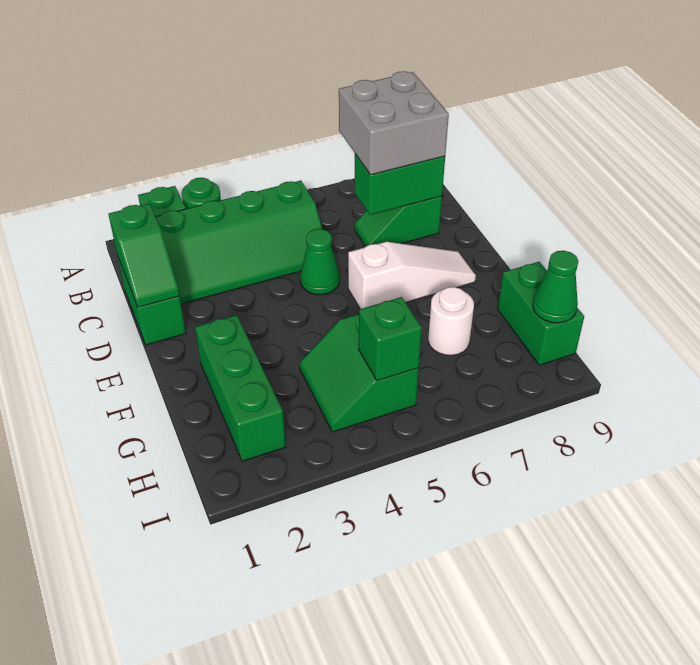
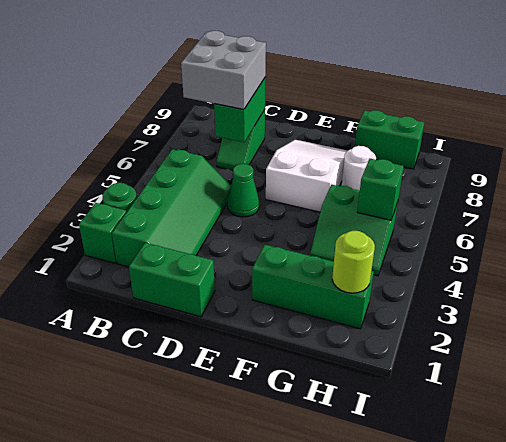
green 1x2 slope [108,203,179,307] -> none
white 1x3 slope [348,242,476,309] -> white 2x3 slope [266,140,347,212]
none -> lime 1x1 round brick [332,231,375,293]
green 1x1 cone [533,251,578,323] -> none

